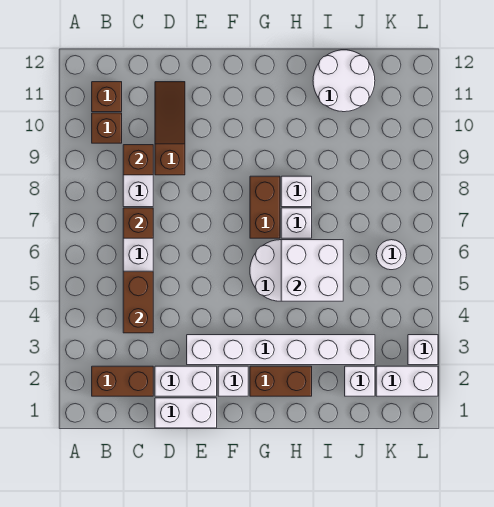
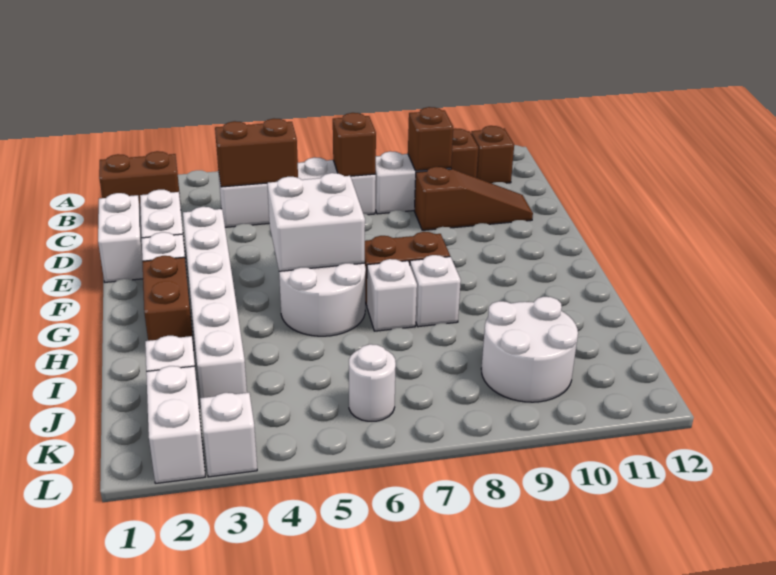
brown 1x2 brick [92,366,153,396] -> brown 1x2 brick turned to [99,151,181,213]
white 2x2 brick [281,240,343,301] -> white 2x2 brick moved to [267,173,365,271]
white 2x2 round brick [313,50,375,112] -> white 2x2 round brick moved to [481,297,578,402]

